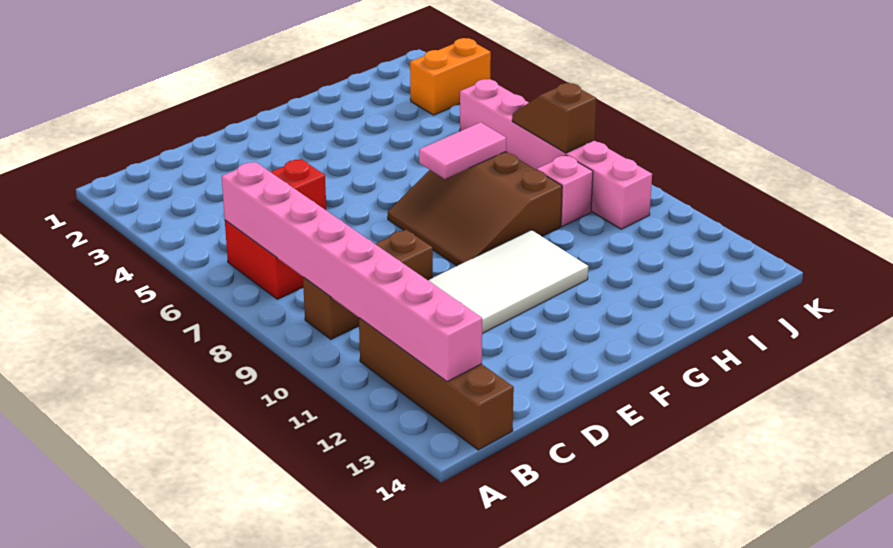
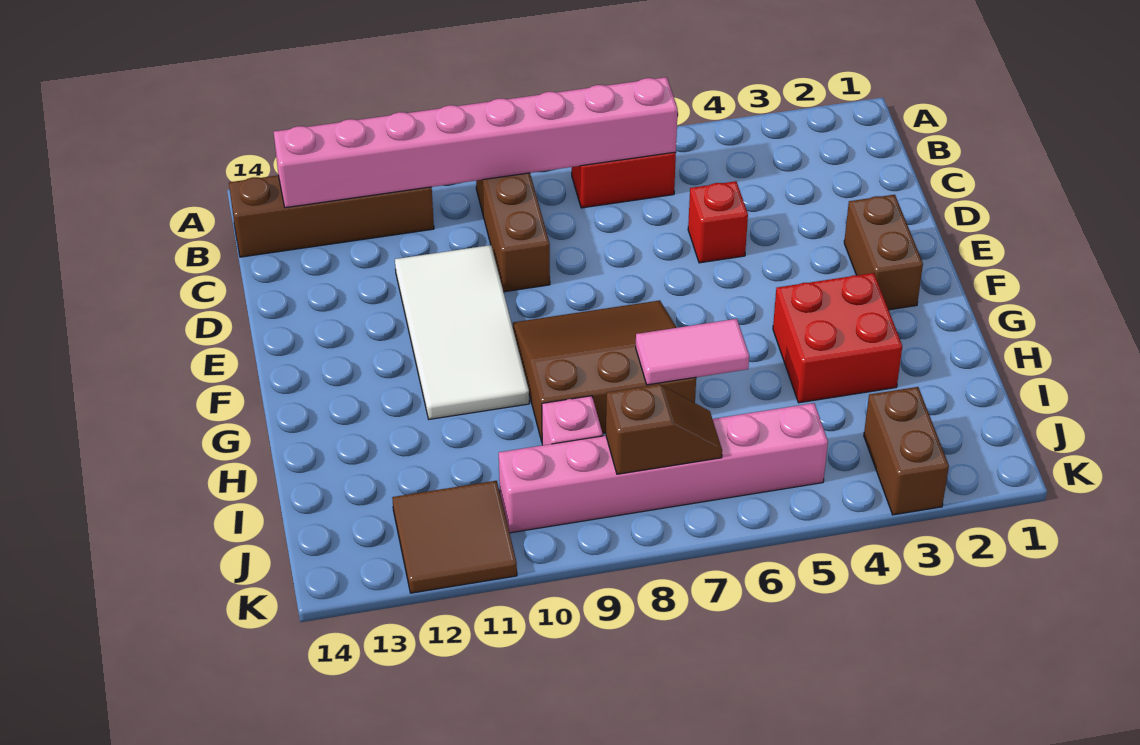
none -> brown 1x2 brick [844,195,923,310]
none -> red 2x2 brick [773,273,902,403]
pink 1x2 tile [419,122,506,179] -> pink 1x2 tile turned to [636,319,749,385]
orange 1x2 brick [410,38,491,115] -> brown 1x2 brick [864,387,949,515]
none -> brown 2x2 tile [392,481,517,593]

